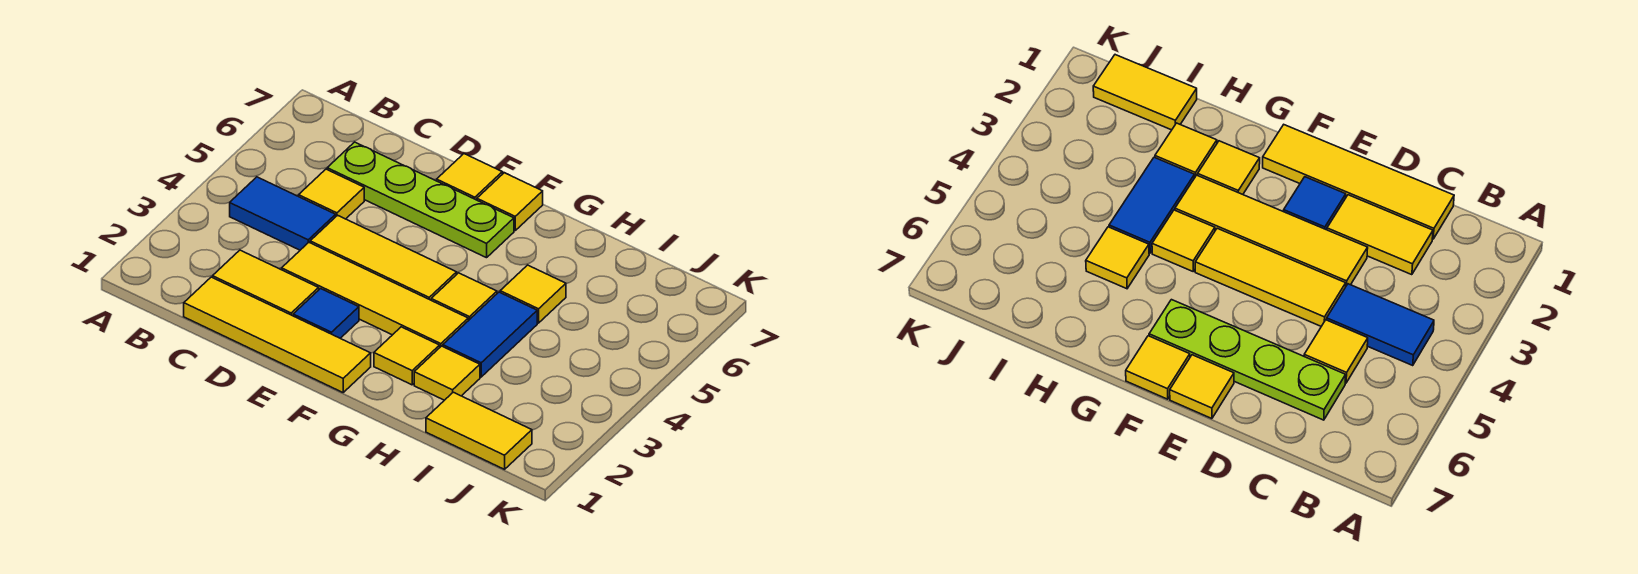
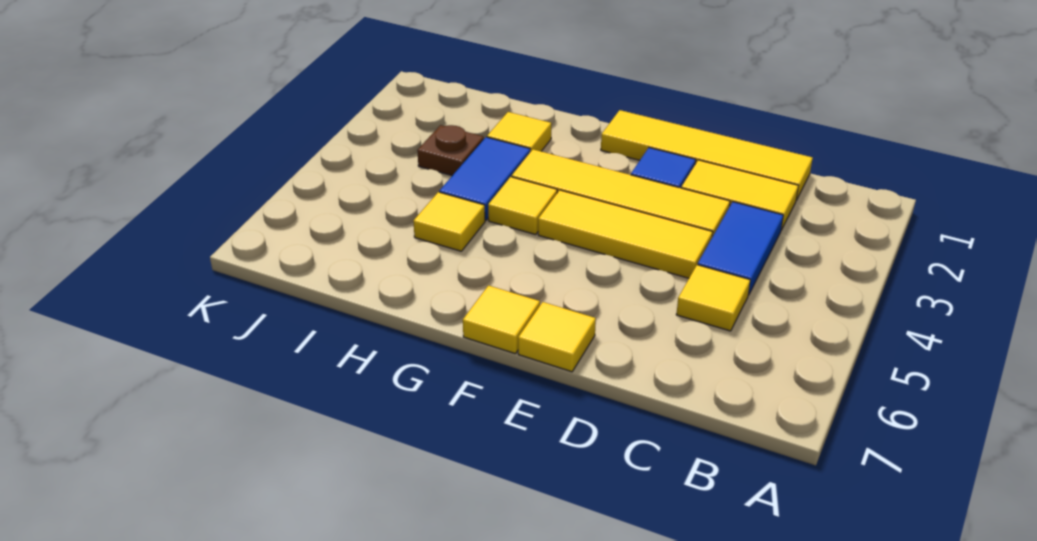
blue 1x2 tile [230,177,336,250] -> blue 1x2 tile turned to [698,202,783,295]
lime 1x4 plate [327,142,514,258] -> none
yellow 1x1 tile [374,327,440,385] -> none
yellow 1x2 tile [426,392,532,469] -> none
none -> brown 1x1 plate [417,125,484,176]

